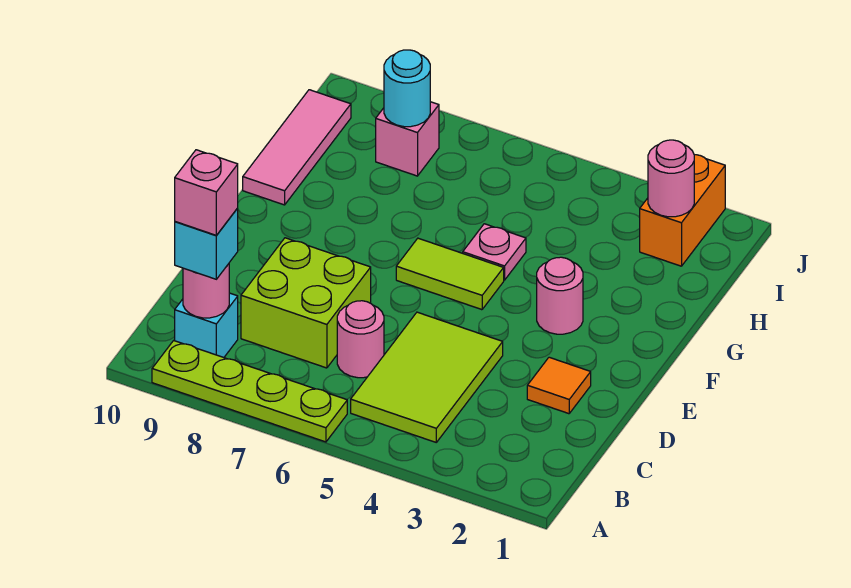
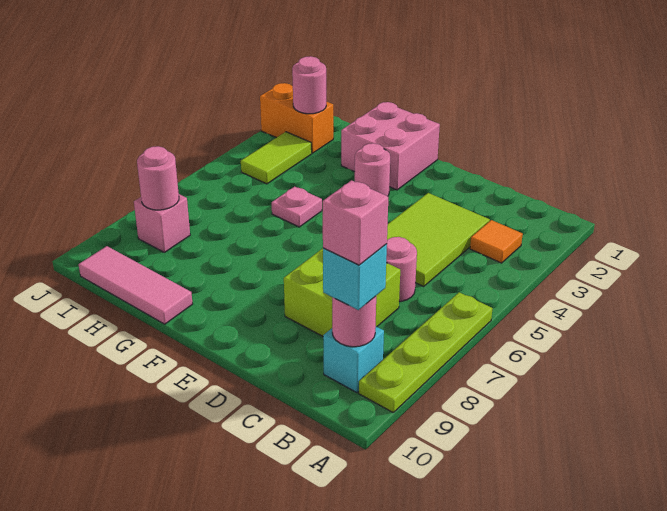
lime 2x3 tile [351,312,503,442] -> lime 2x3 tile turned to [387,193,490,286]
orange 1x1 tile [527,357,591,414] -> orange 1x1 tile moved to [470,220,523,263]
none -> pink 2x2 brick [341,102,440,190]
lime 1x2 tile [396,238,504,310] -> lime 1x2 tile moved to [241,132,312,184]
cyan 1x1 round brick [384,50,430,127] -> pink 1x1 round brick [137,146,179,210]

